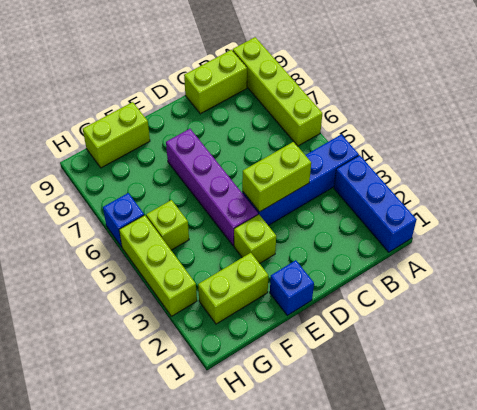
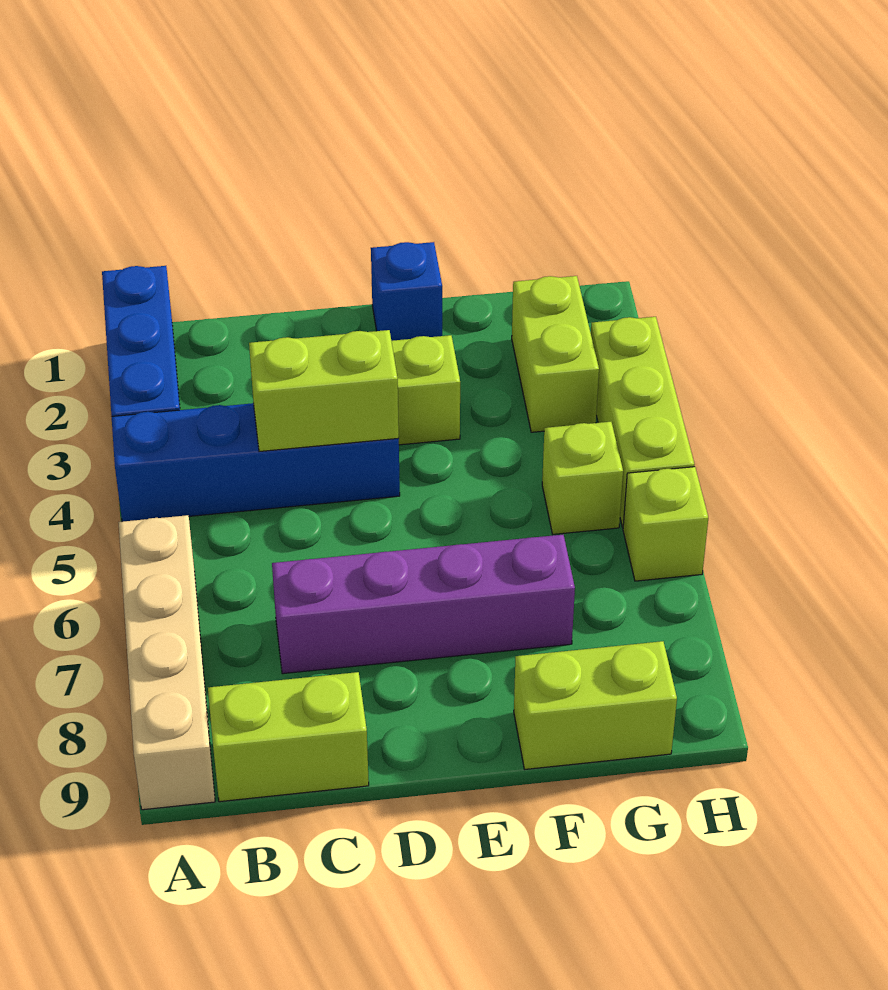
lime 1x4 brick [233,37,322,146] -> tan 1x4 brick [118,515,215,810]
purple 1x4 brick [166,129,258,246] -> purple 1x4 brick turned to [272,535,575,674]
lime 1x2 brick [198,253,268,324] -> lime 1x2 brick turned to [512,276,599,432]
blue 1x1 brick [103,193,144,247] -> lime 1x1 brick [623,467,708,581]

